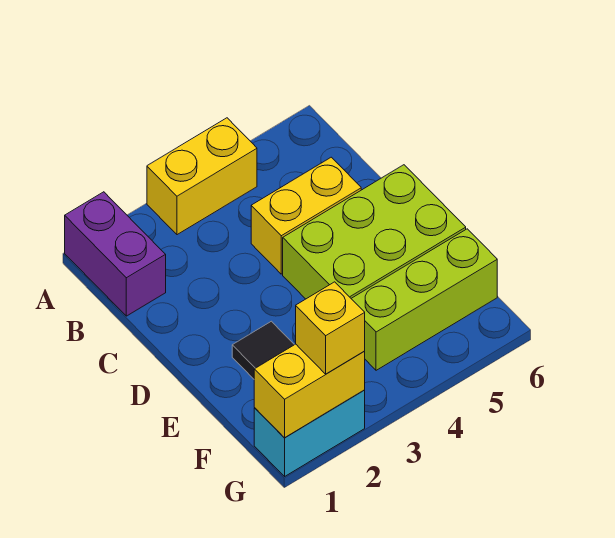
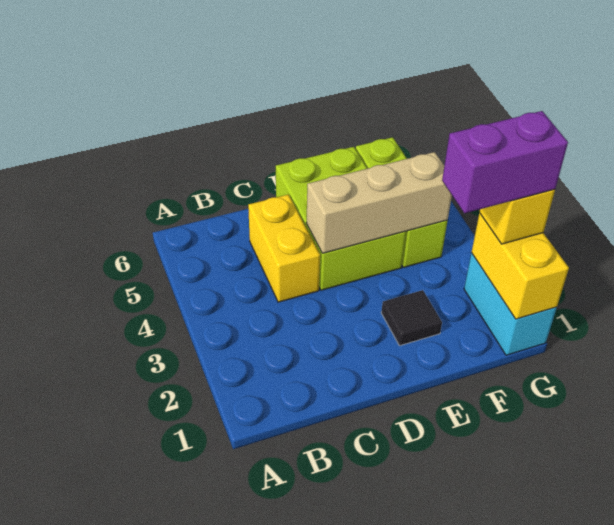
purple 1x2 brick [65,192,166,316] -> purple 1x2 brick moved to [442,111,568,213]
yellow 1x2 brick [147,118,257,235] -> none
none -> tan 1x3 brick [306,152,452,253]

